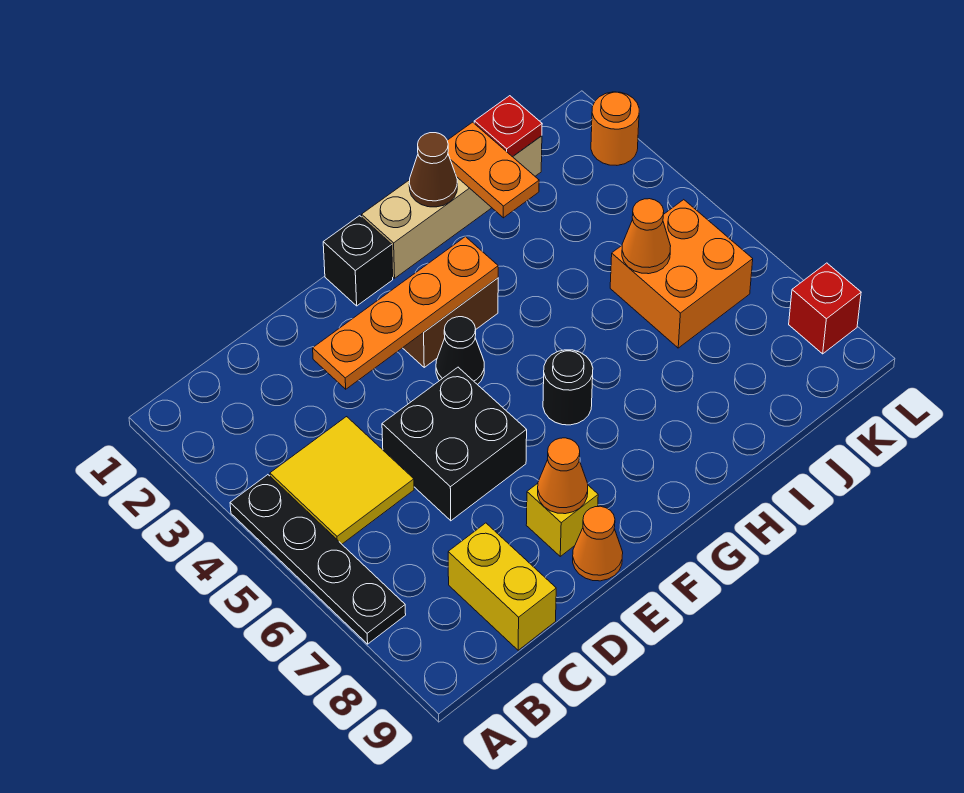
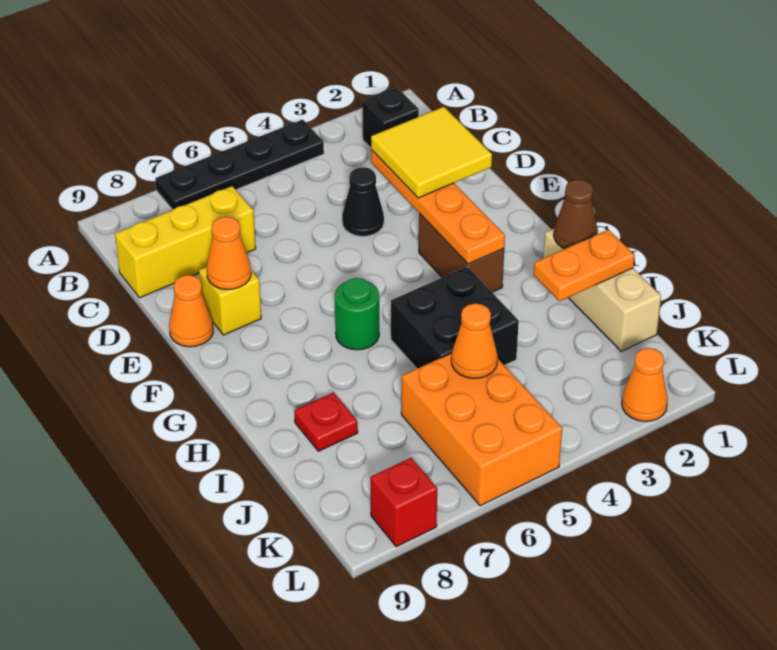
yellow 2x2 tile [270,417,414,544] -> yellow 2x2 tile moved to [371,107,492,198]
yellow 1x2 brick [448,523,556,650] -> yellow 1x3 brick [115,186,256,298]
black 2x2 brick [382,367,527,521] -> black 2x2 brick moved to [391,267,519,369]
black 1x1 brick [323,216,393,306] -> black 1x1 brick moved to [362,87,419,148]
black 1x1 cone [436,317,484,385] -> black 1x1 cone moved to [342,167,384,236]
tan 1x4 brick [362,136,542,278] -> tan 1x3 brick [543,229,661,351]
black 1x1 round brick [543,350,593,425] -> green 1x1 round brick [335,278,379,350]
red 1x1 plate [474,96,542,157] -> red 1x1 plate moved to [294,393,358,451]
orange 2x2 brick [610,200,753,348] -> orange 2x3 brick [401,353,562,506]
orange 1x1 round brick [591,92,639,165] -> orange 1x1 cone [622,348,668,421]

